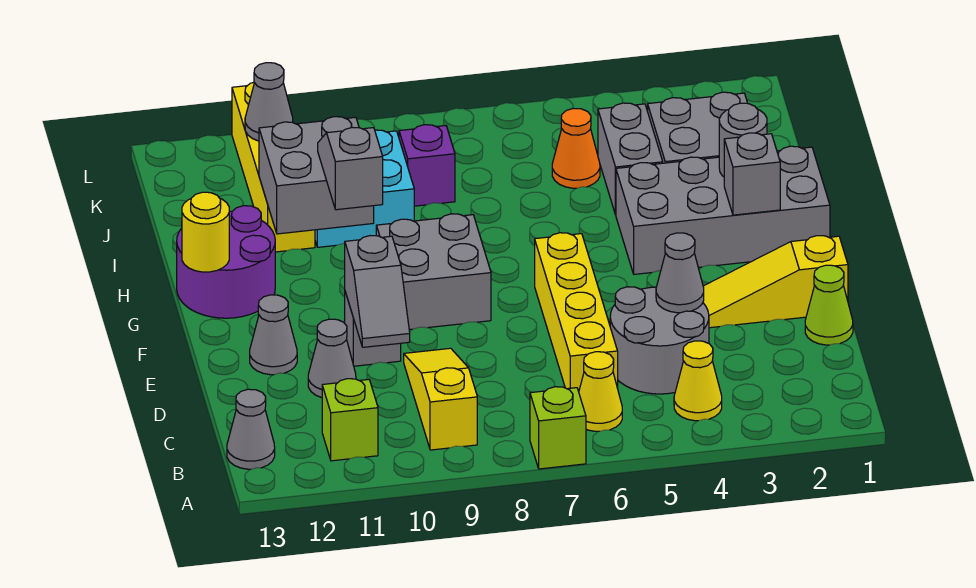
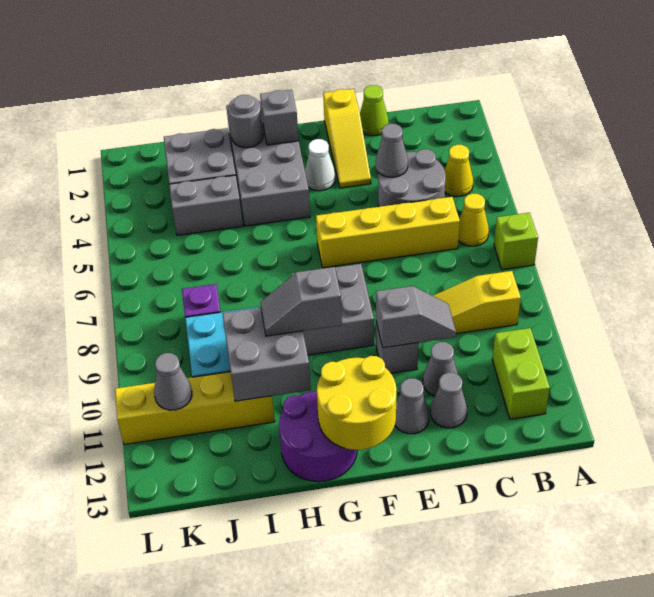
lime 1x1 brick [322,379,378,461] -> lime 1x2 brick [492,328,550,419]
grey 1x1 cone [227,389,275,469] -> grey 1x1 cone moved to [430,373,467,428]
none -> white 1x1 cone [305,139,336,191]
yellow 1x1 round brick [182,192,229,272] -> yellow 2x2 round brick [317,356,397,450]
orange 1x1 cone [552,108,600,188] -> none

